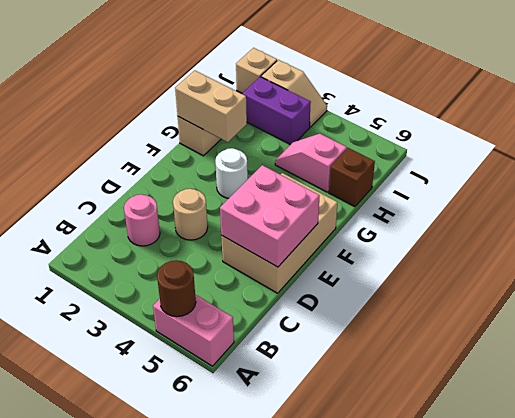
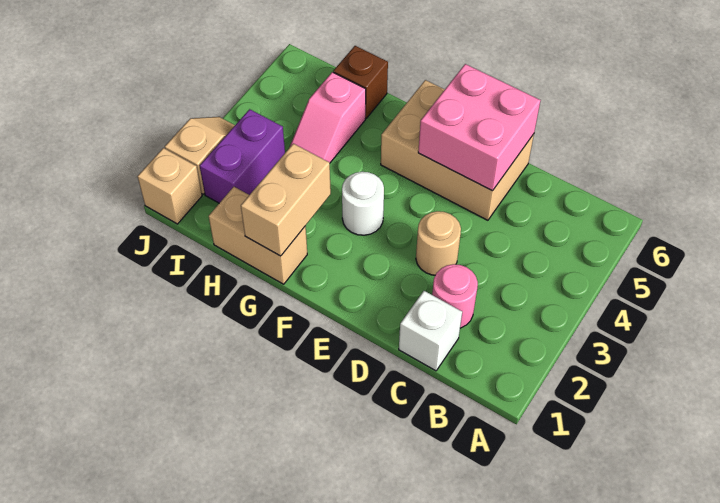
pink 1x2 brick [153,295,234,366] -> none
brown 1x1 round brick [157,260,196,317] -> none
none -> white 1x1 brick [399,291,462,371]

